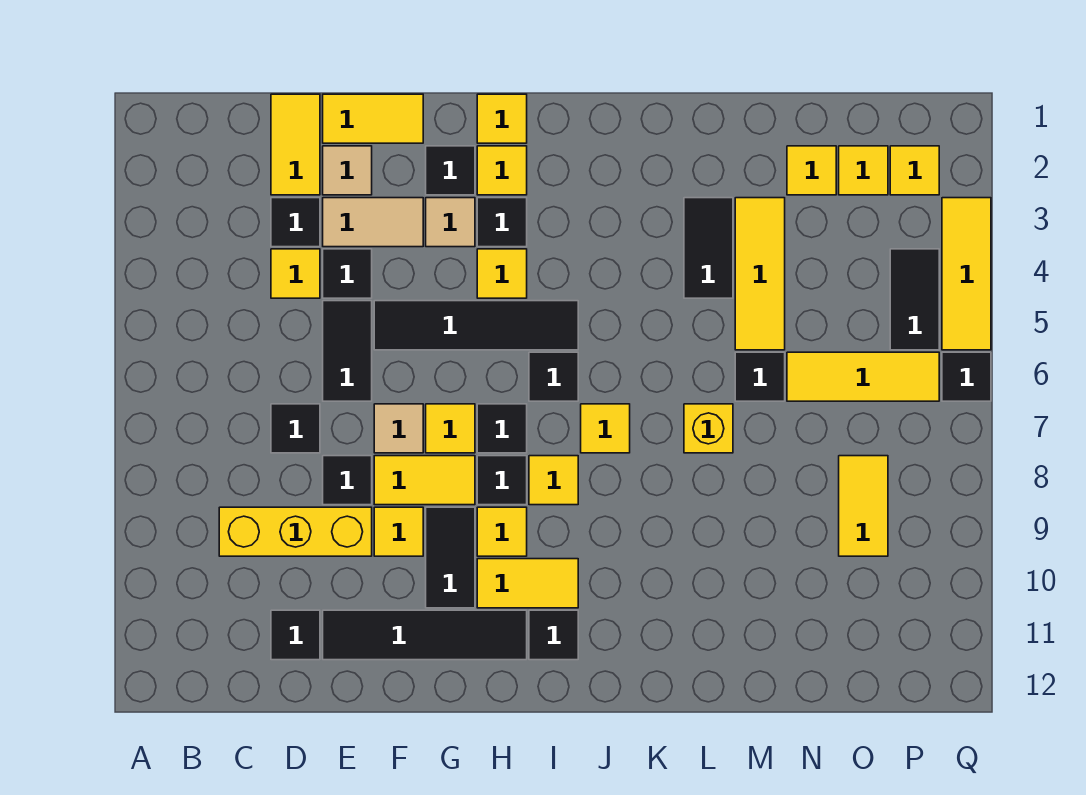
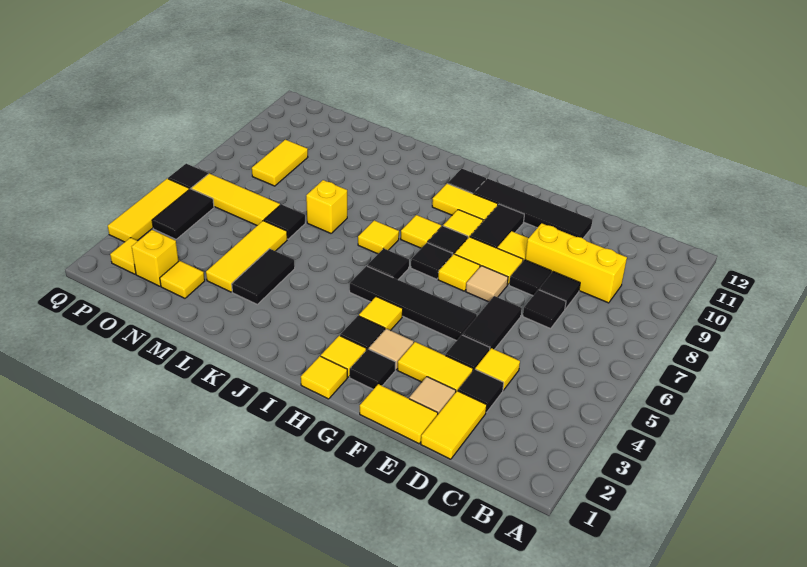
black 1x1 tile [271,610,320,660] -> black 1x1 tile moved to [539,272,580,309]
tan 1x2 tile [323,198,423,247] -> yellow 1x2 tile [398,342,473,391]
yellow 1x1 tile [839,146,888,195] -> yellow 1x1 brick [132,230,179,286]

